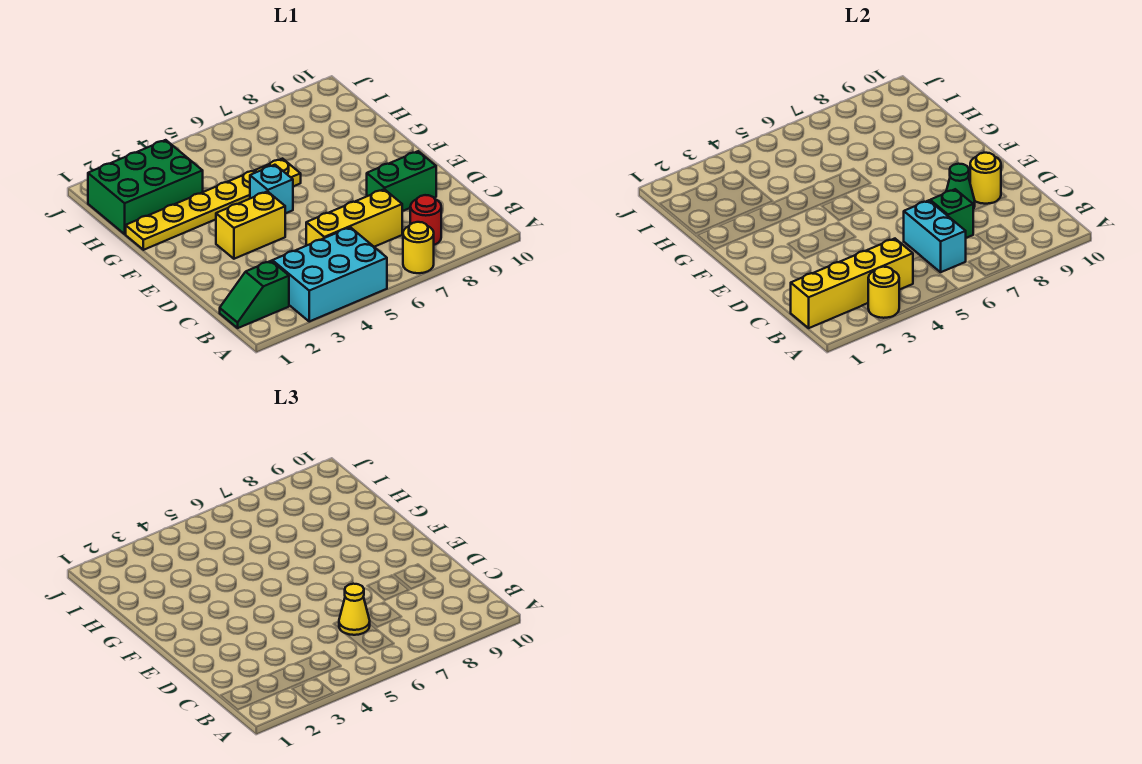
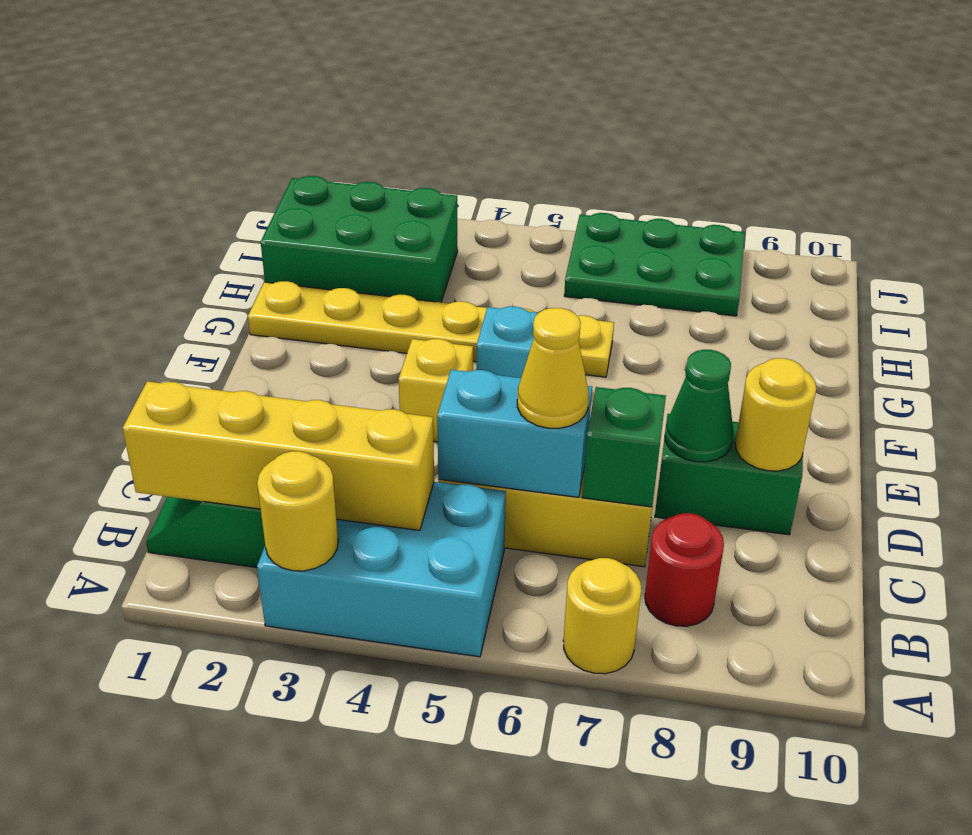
cyan 1x2 brick [904,200,966,272] -> cyan 1x2 brick turned to [437,370,592,497]
yellow 1x2 brick [216,191,285,259] -> yellow 1x1 brick [399,339,473,442]
none -> green 2x3 plate [564,213,745,316]

